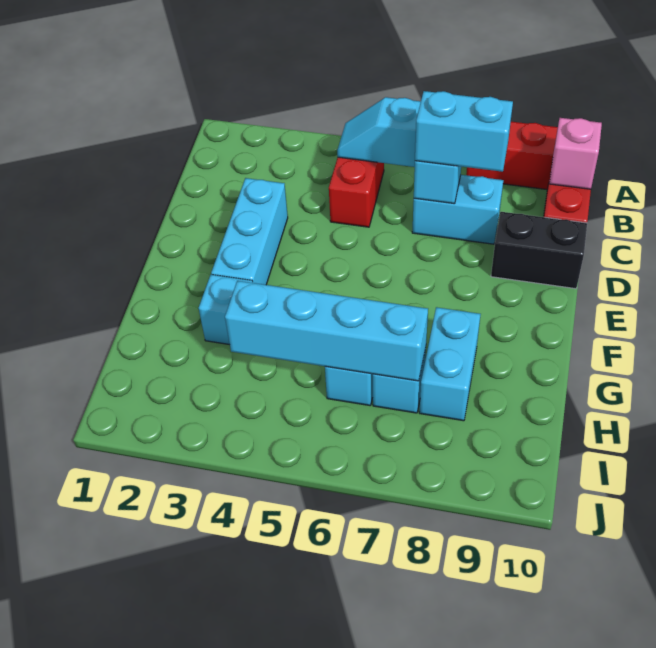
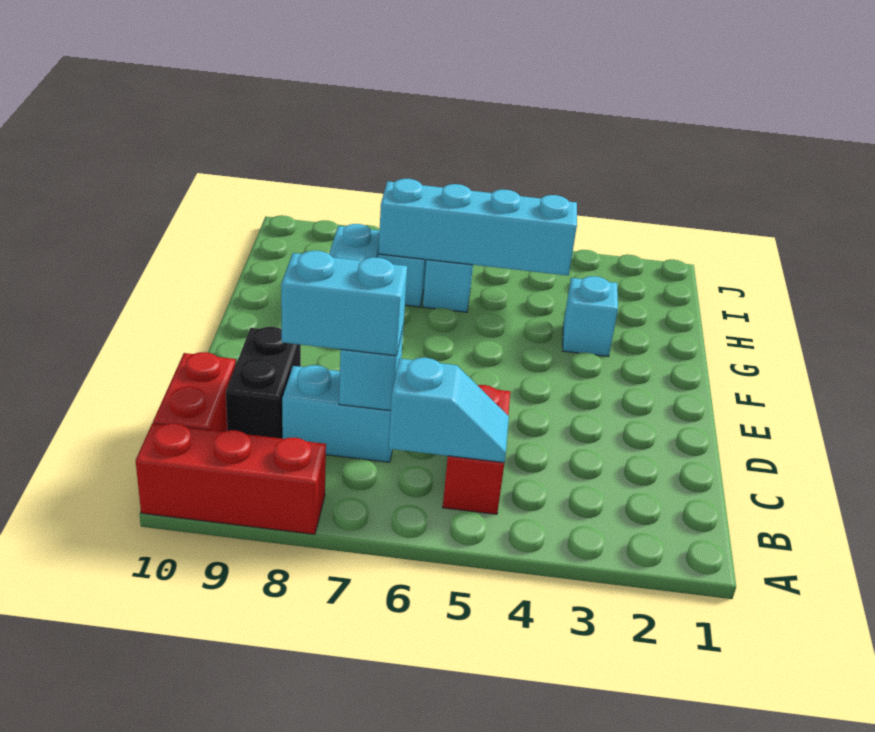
pink 1x1 brick [549,118,602,189] -> none
cyan 1x3 brick [211,178,288,285] -> none
black 1x2 brick [491,212,587,289] -> black 1x2 brick turned to [226,327,301,439]

